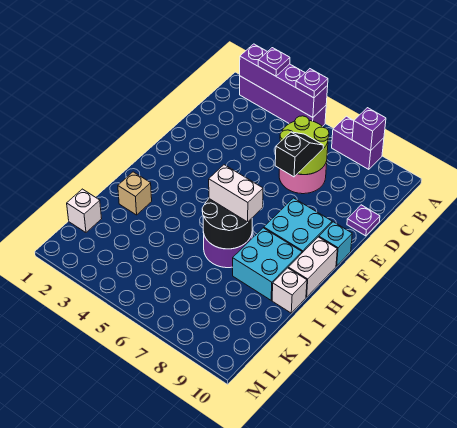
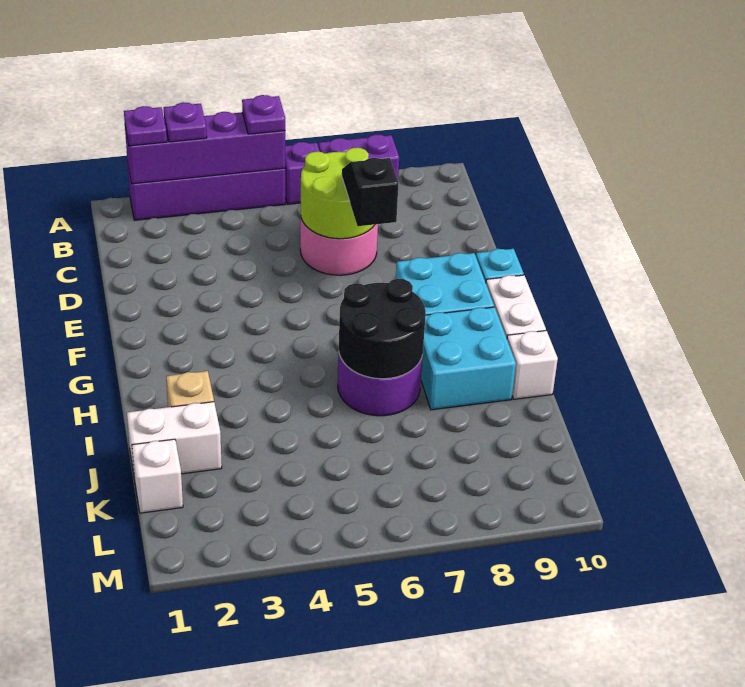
purple 1x1 brick [352,108,386,151] -> purple 1x1 brick moved to [285,142,320,204]
purple 1x1 plate [347,205,380,236] -> purple 1x1 plate moved to [124,106,167,146]
white 1x2 brick [209,165,263,222] -> white 1x2 brick moved to [127,402,222,474]

